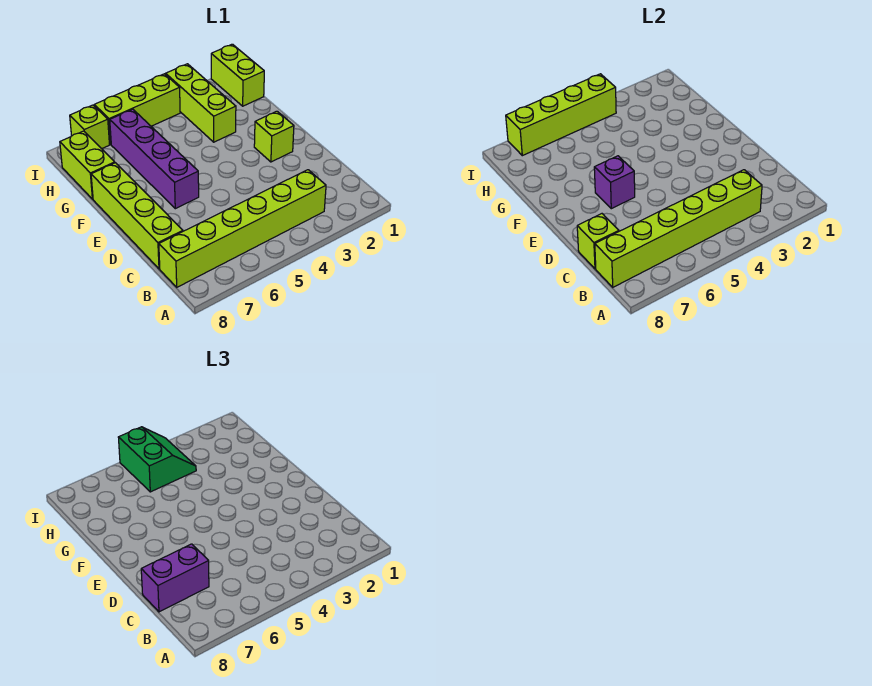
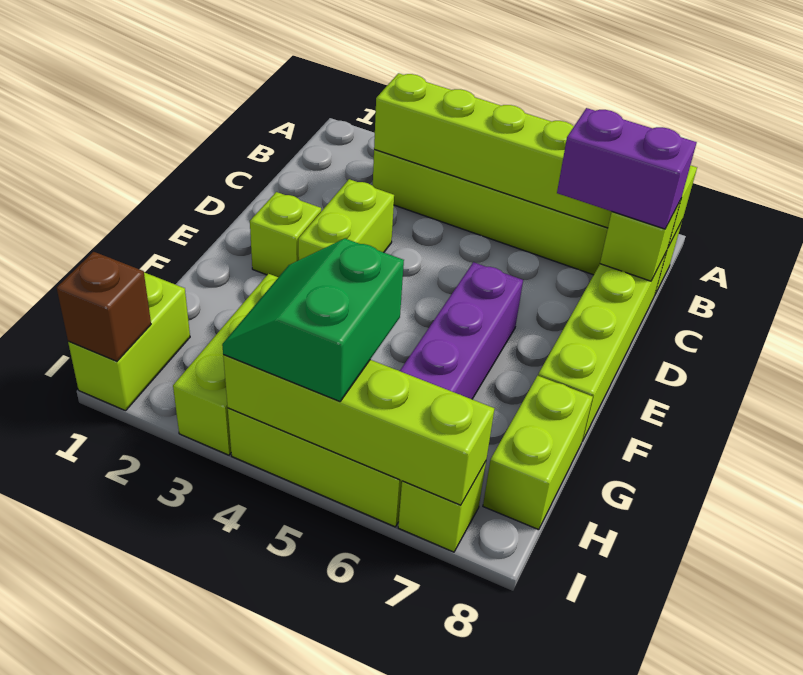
none -> lime 1x2 brick [298,179,394,260]
purple 1x1 brick [594,156,635,209] -> none
none -> brown 1x1 brick [57,252,151,361]

